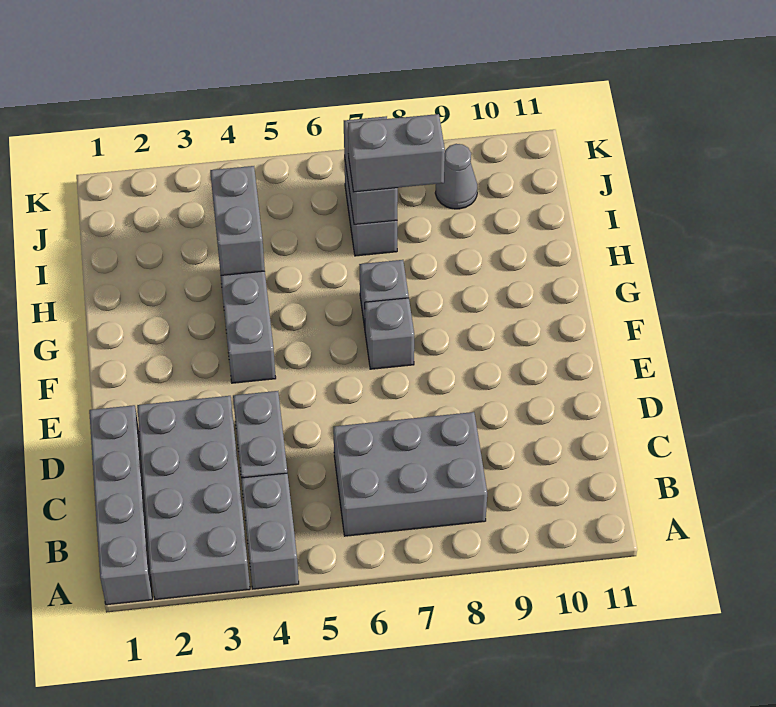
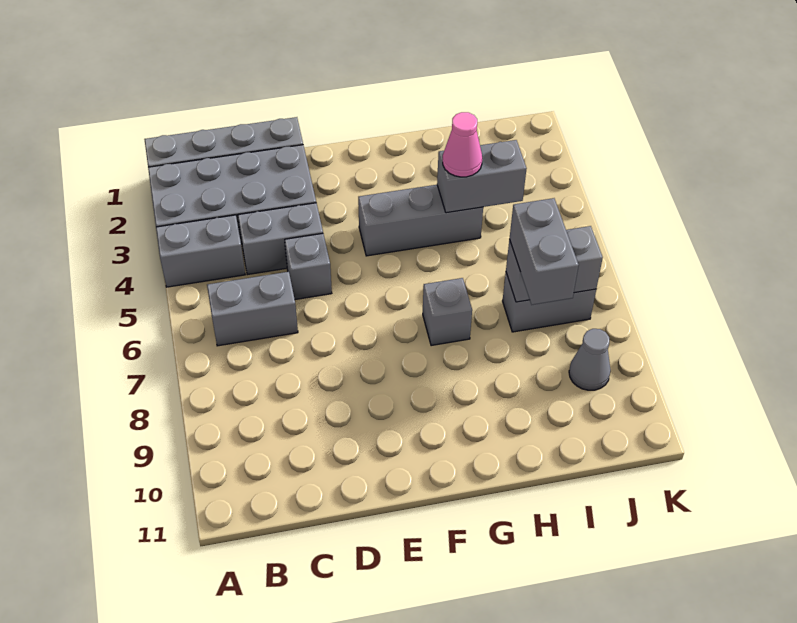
grey 2x3 brick [333,412,487,536] -> grey 1x2 brick [207,272,298,346]
grey 1x1 brick [365,298,414,369] -> grey 1x1 brick moved to [285,234,332,300]
none -> pink 1x1 cone [443,112,482,177]

